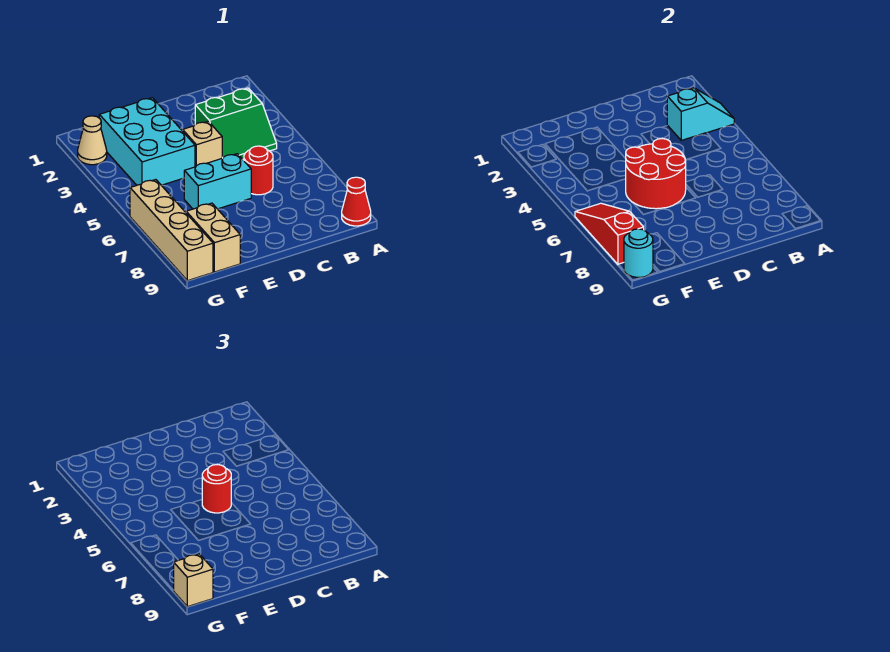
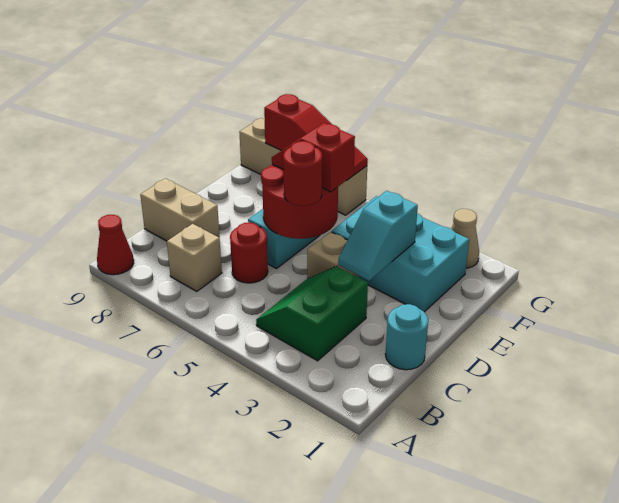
cyan 1x2 slope [667,88,734,140] -> cyan 1x2 slope moved to [338,191,418,281]
none -> red 1x2 slope [272,123,355,192]
tan 1x2 brick [186,203,240,272] -> tan 1x2 brick moved to [140,178,220,241]
cyan 1x1 round brick [624,229,653,277] -> cyan 1x1 round brick moved to [385,304,428,370]
tan 1x1 brick [174,554,213,607] -> tan 1x1 brick moved to [167,224,222,291]

